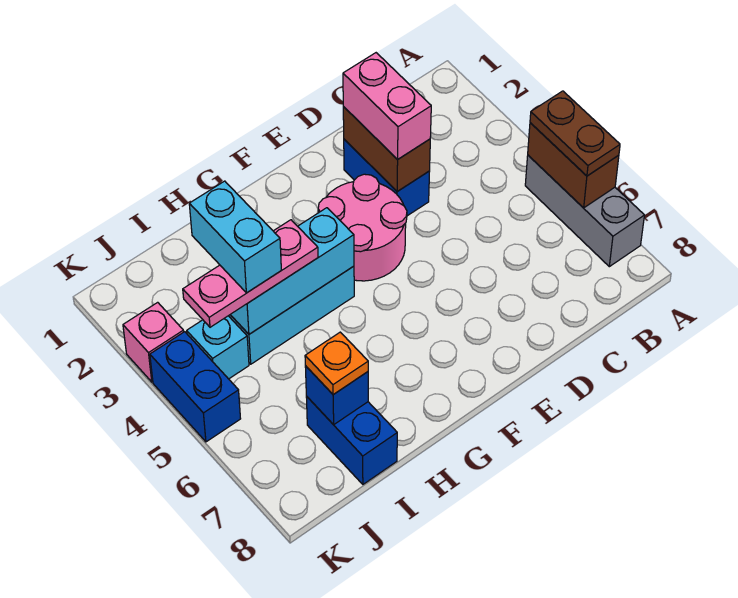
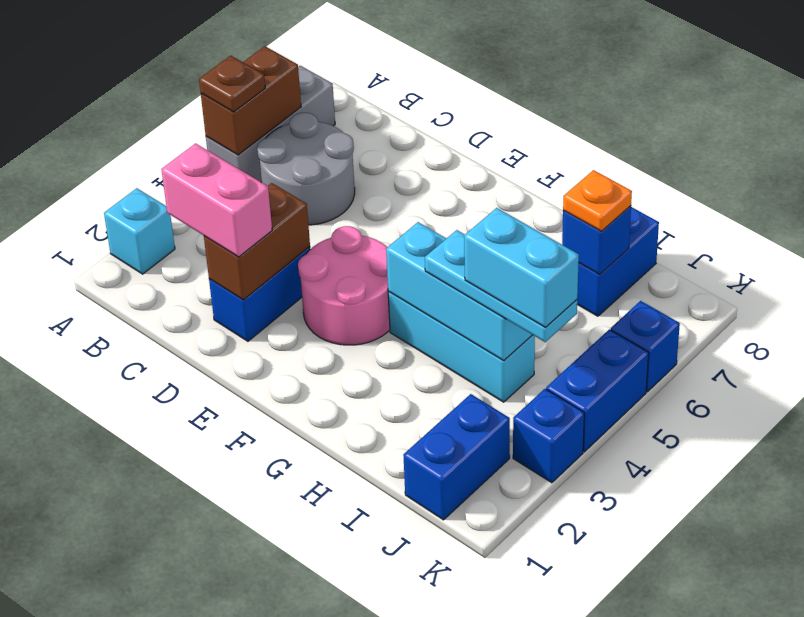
brown 1x2 plate [530,91,620,176] -> brown 1x1 plate [199,56,265,112]
none -> grey 2x2 round brick [257,113,355,225]
pink 1x2 brick [343,53,431,160] -> pink 1x2 brick turned to [161,143,272,257]
pink 1x3 plate [183,220,318,327] -> cyan 1x3 plate [425,230,577,342]
cyan 1x2 brick [189,181,281,293] -> cyan 1x2 brick turned to [464,208,579,327]
none -> blue 1x2 brick [403,394,510,520]
cyan 1x1 brick [187,316,249,379] -> cyan 1x1 brick moved to [104,188,175,274]
pink 1x1 brick [123,302,184,382] -> blue 1x1 brick [513,389,584,483]
none -> blue 1x1 brick [611,301,680,392]

